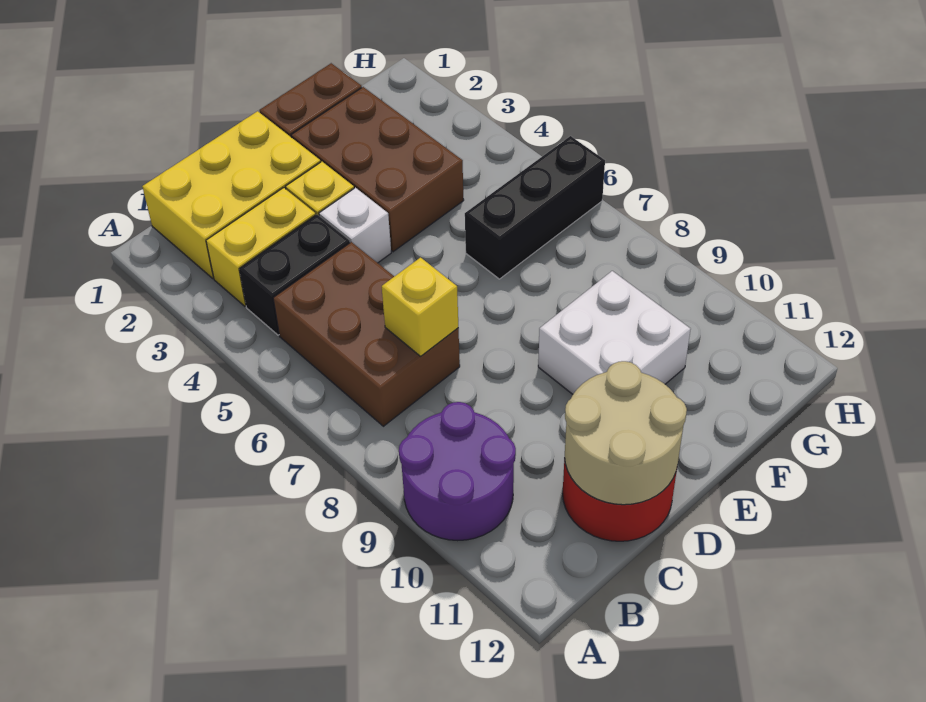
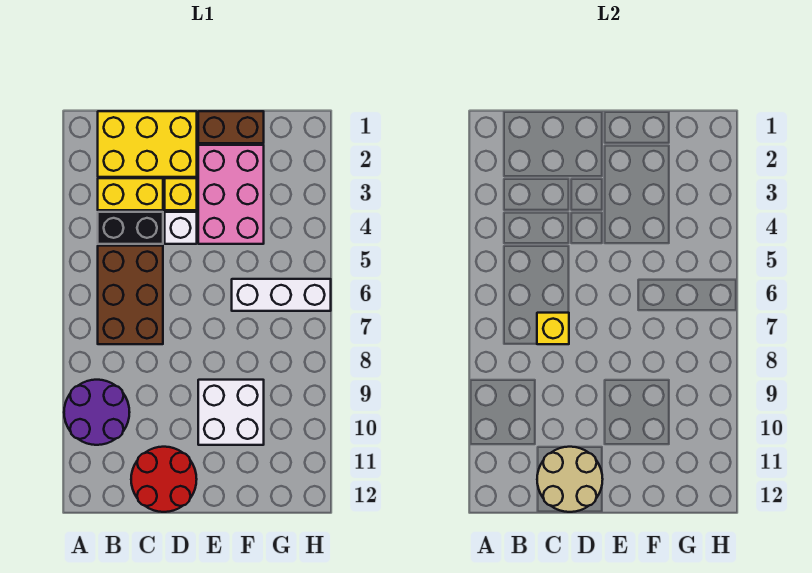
brown 2x3 brick [291,87,464,252] -> pink 2x3 brick [198,145,264,244]
black 1x3 brick [465,136,605,279] -> white 1x3 brick [232,279,331,311]

